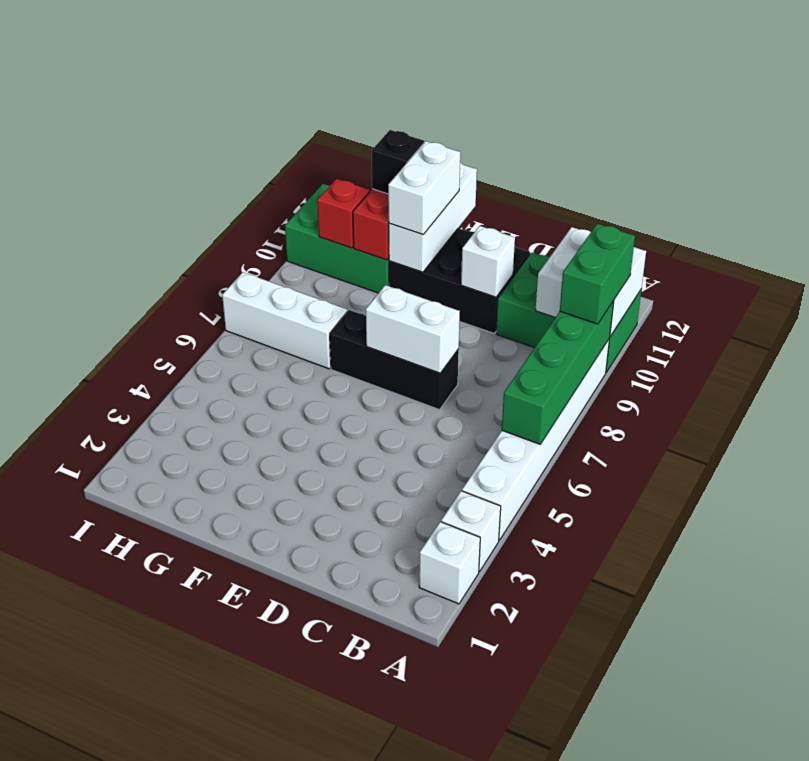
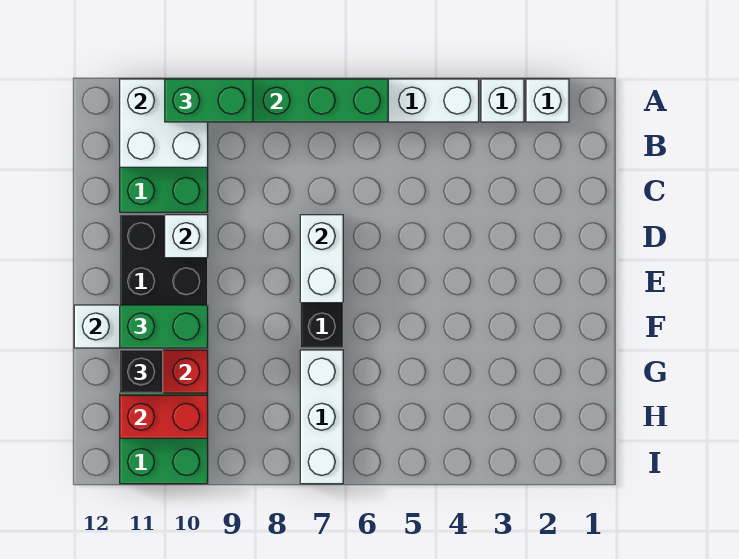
white 1x2 brick [388,141,460,234] -> green 1x2 brick [120,305,208,348]
red 1x1 brick [317,179,370,248] -> red 1x2 brick [120,395,208,438]

